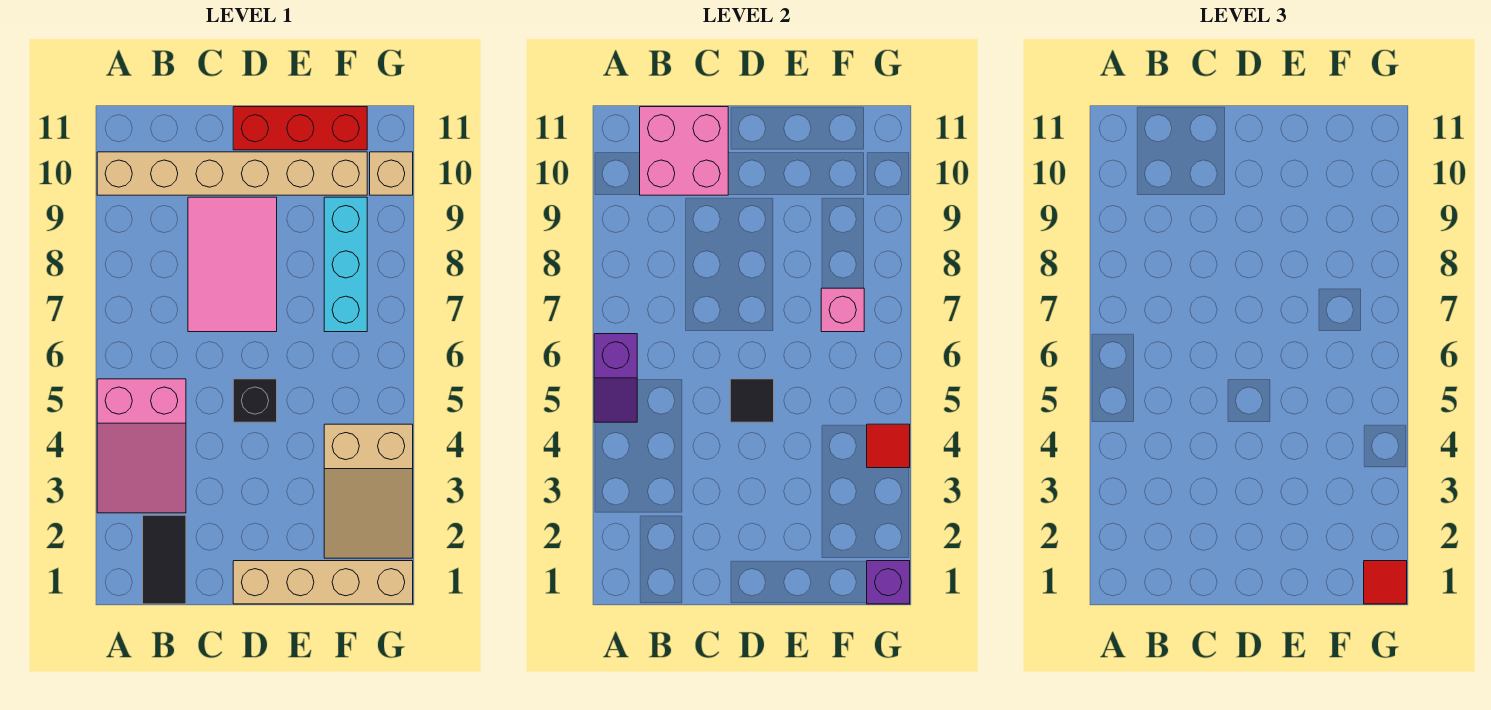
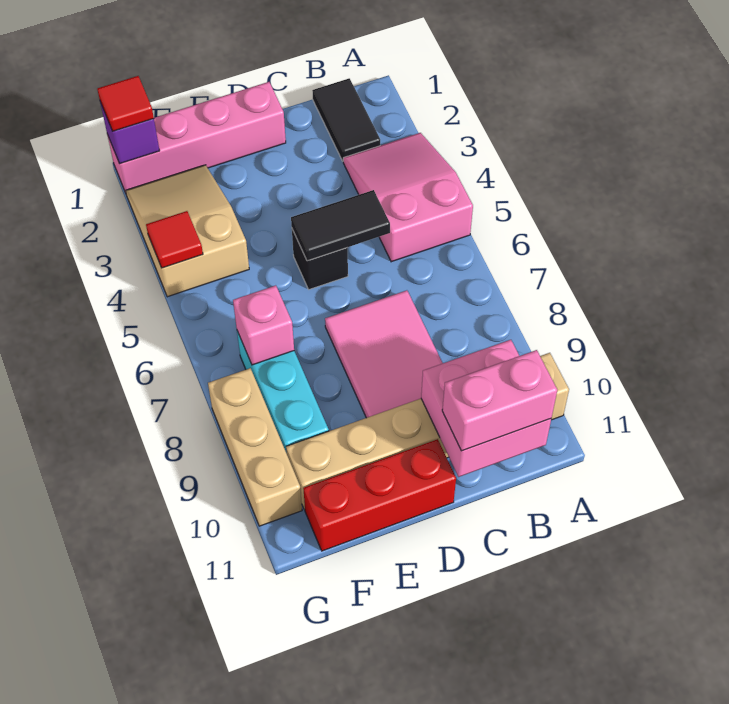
purple 1x2 slope [594,334,637,422] -> none
none -> pink 1x2 brick [442,350,557,451]
tan 1x4 brick [233,561,413,604] -> pink 1x4 brick [107,82,286,193]
black 1x1 tile [730,379,774,422] -> black 1x2 tile [291,190,390,261]
tan 1x1 brick [370,152,413,195] -> tan 1x3 brick [208,368,302,526]

